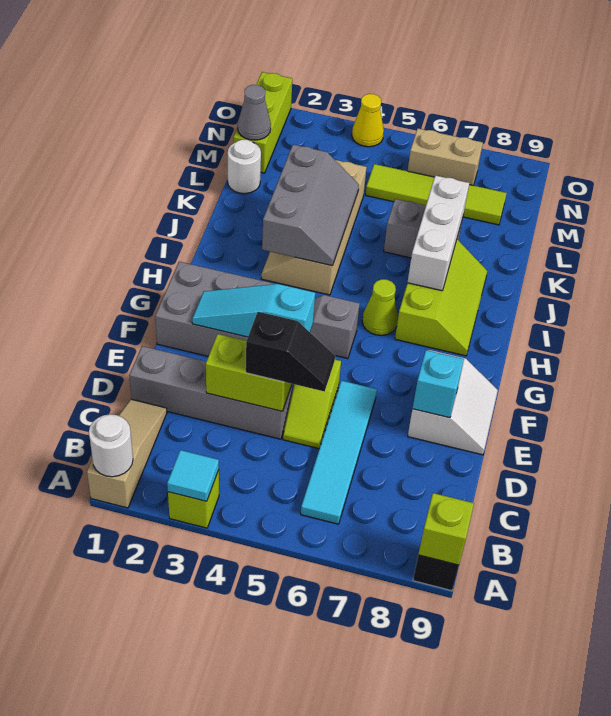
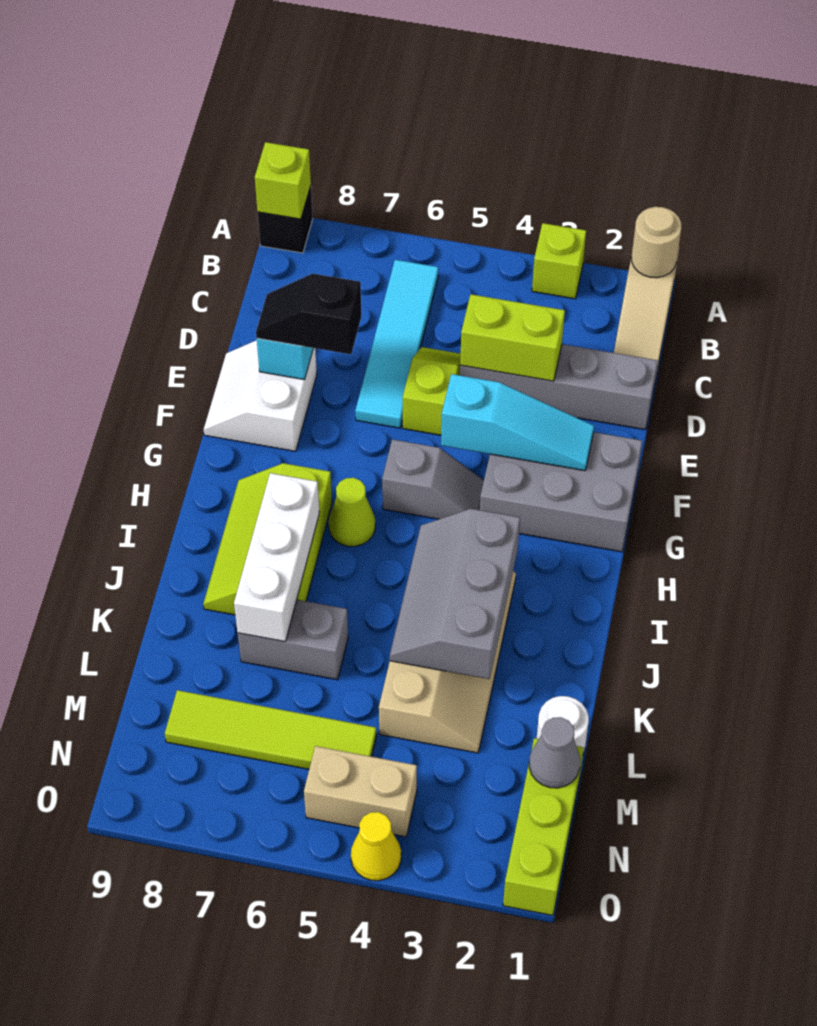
white 1x1 round brick [89,414,133,477] -> tan 1x1 round brick [632,207,681,278]
cyan 1x1 tile [167,450,219,501] -> none
black 1x2 slope [246,312,335,392] -> black 1x2 slope moved to [256,274,361,354]
tan 1x2 brick [408,129,483,185] -> tan 1x2 brick moved to [304,746,417,837]

